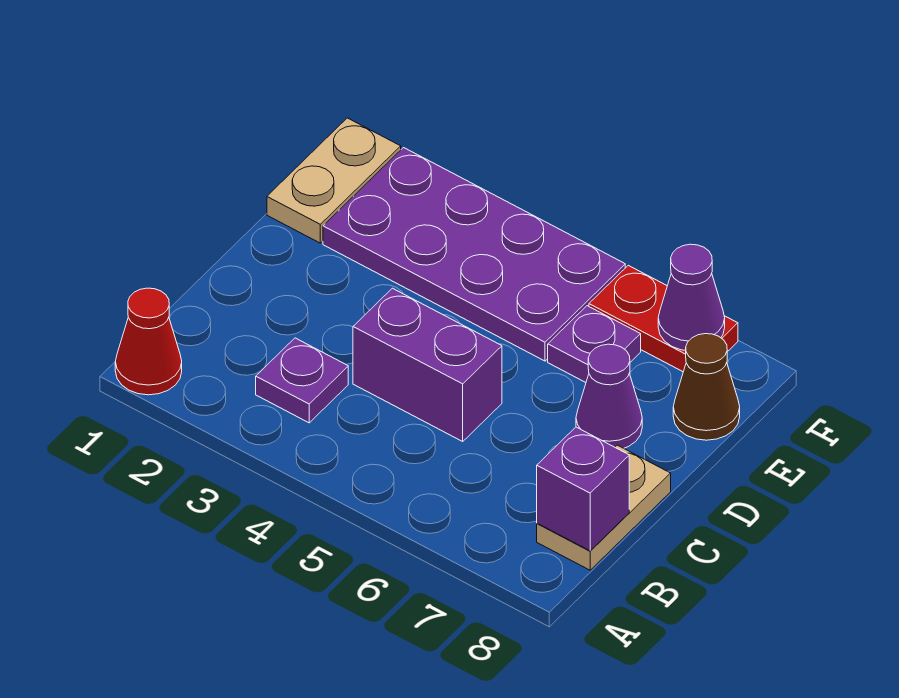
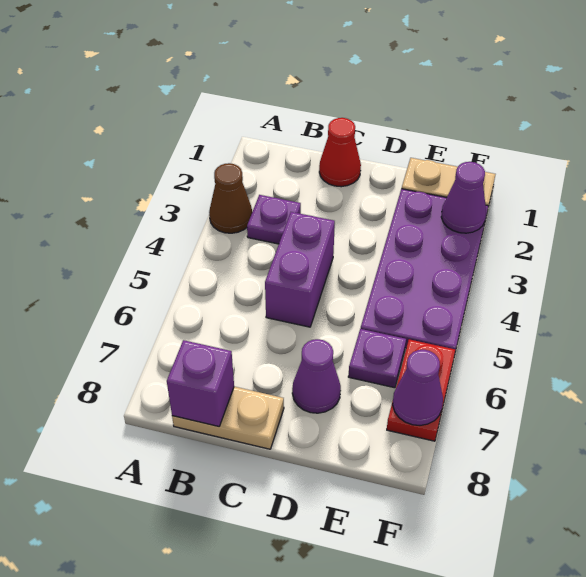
red 1x1 cone [115,288,182,395] -> red 1x1 cone moved to [319,118,361,187]
brown 1x1 cone [673,334,740,440] -> brown 1x1 cone moved to [209,163,252,233]
none -> purple 1x1 cone [441,162,486,233]

